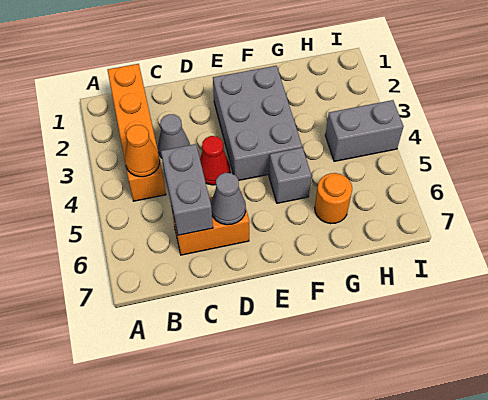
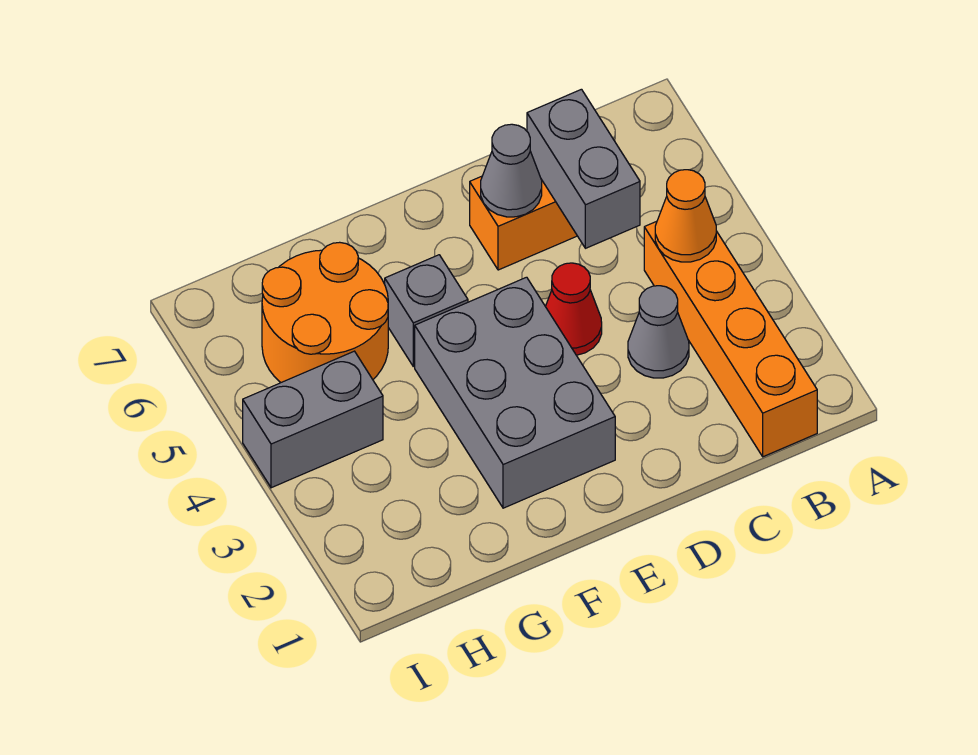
orange 1x1 round brick [315,173,352,224] -> orange 2x2 round brick [262,242,388,382]

